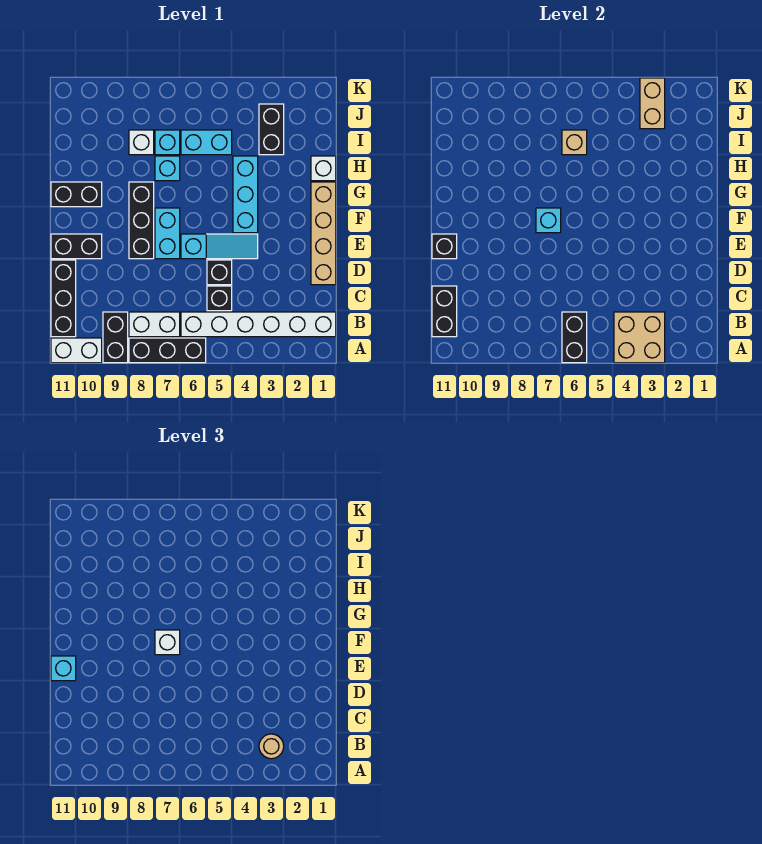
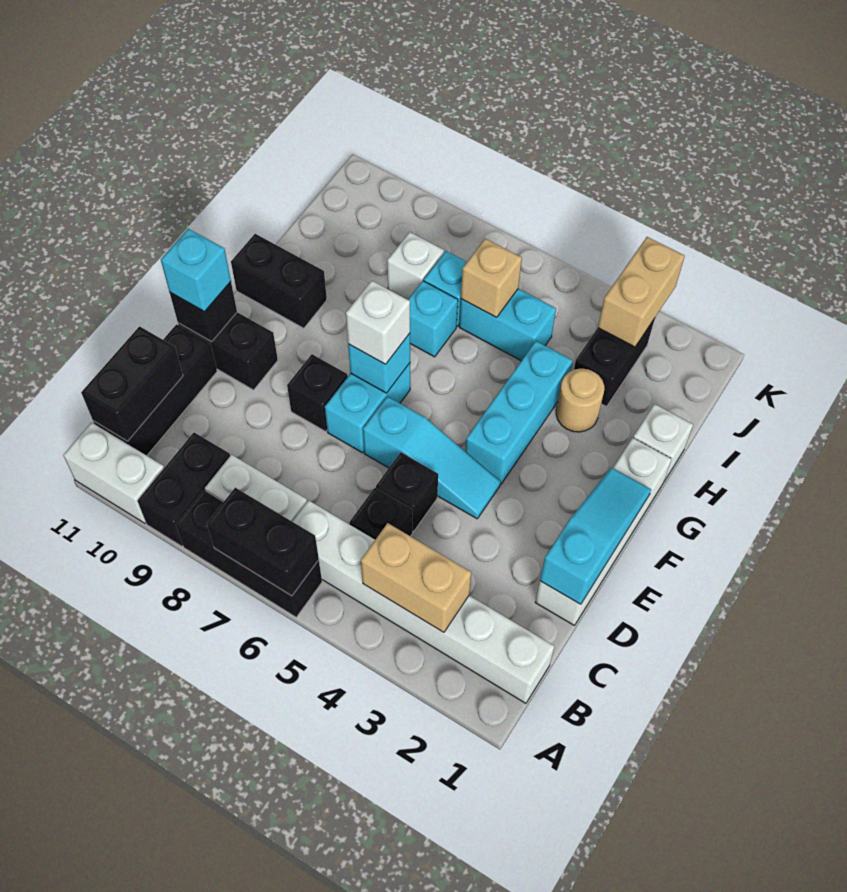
tan 2x2 brick [614,312,665,363] -> tan 1x2 brick [361,523,471,632]
black 1x2 brick [562,312,587,363] -> black 1x2 brick turned to [207,488,319,596]
tan 1x1 round brick [259,734,284,759] -> tan 1x1 round brick moved to [556,369,604,432]
tan 1x4 brick [311,182,336,285] -> white 1x4 brick [535,438,672,626]
none -> cyan 1x3 slope [540,468,651,604]
black 1x3 brick [129,182,154,259] -> black 1x1 brick [287,354,348,431]

